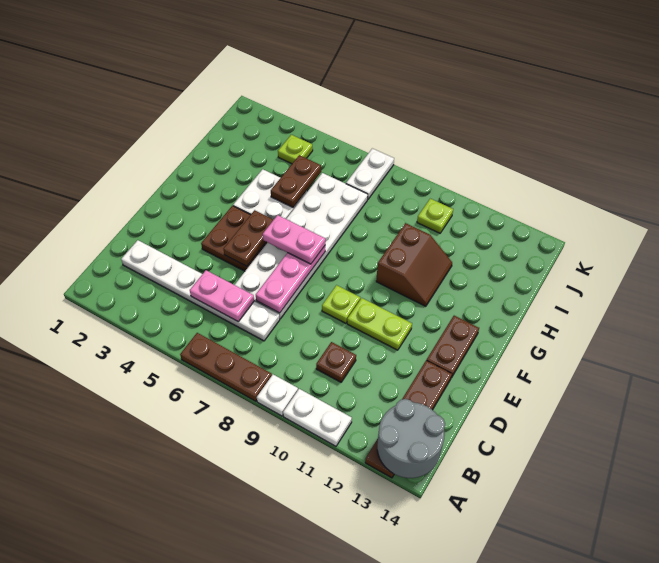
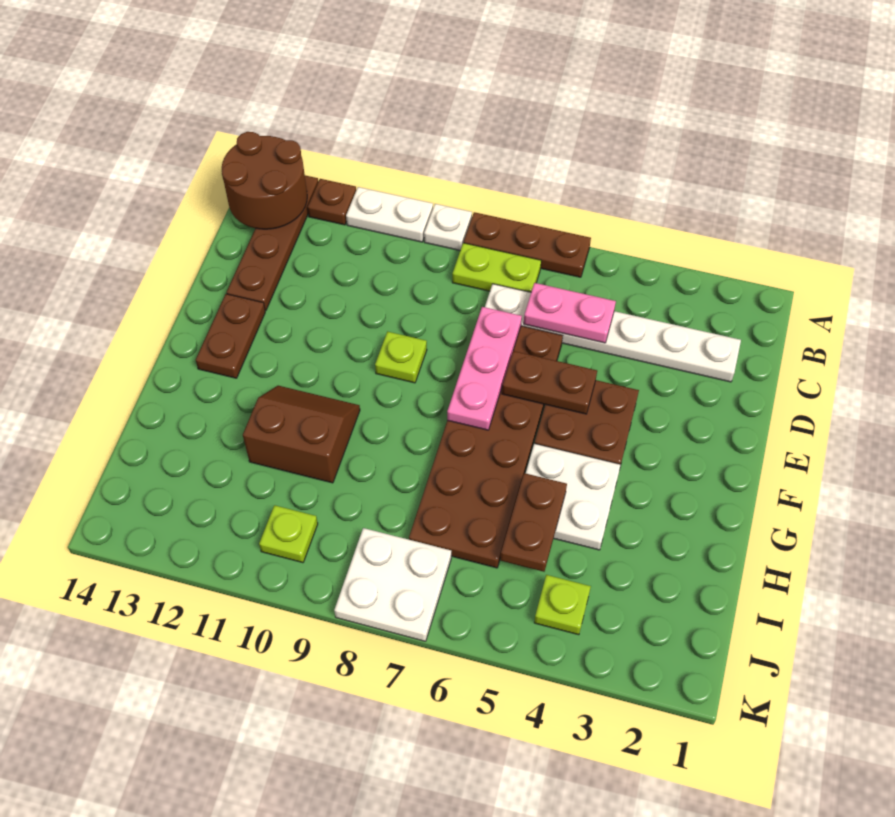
grey 2x2 round brick [377,399,445,478] -> brown 2x2 round brick [222,132,307,229]
brown 1x1 plate [316,342,356,382] -> brown 1x1 plate moved to [308,179,356,225]
white 2x6 plate [235,173,368,319] -> brown 2x6 plate [409,326,563,568]
brown 1x2 plate [224,210,274,266] -> brown 1x2 plate turned to [502,351,597,414]
lime 1x2 plate [347,298,412,350] -> lime 1x2 plate moved to [452,243,541,292]
pink 1x2 plate [263,215,325,264] -> none
brown 2x2 slope [376,223,452,306] -> brown 2x2 slope turned to [243,386,360,483]
white 1x2 plate [346,148,394,199] -> white 2x2 plate [334,528,451,641]

